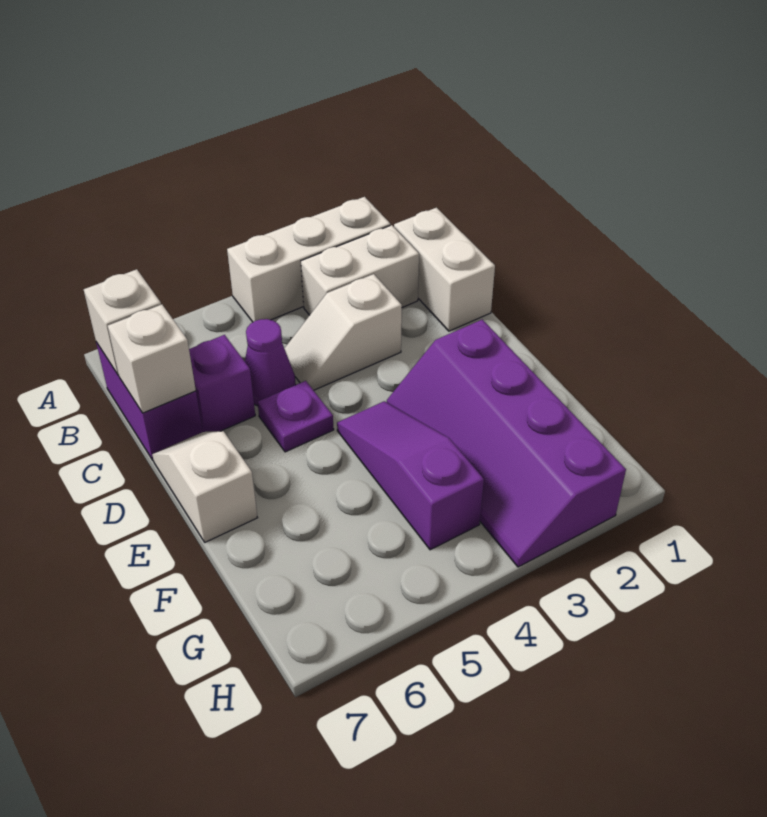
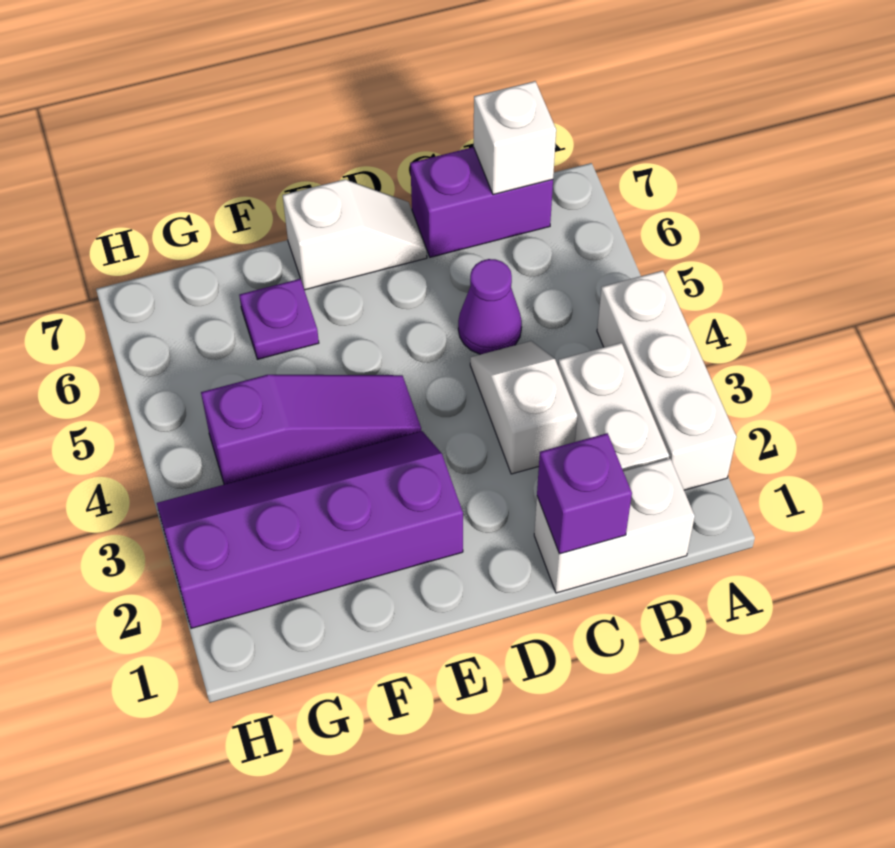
purple 1x1 brick [189,335,255,432] -> purple 1x1 brick moved to [537,433,632,554]
white 1x1 brick [108,304,196,413] -> none
purple 1x1 plate [258,381,334,452] -> purple 1x1 plate moved to [239,279,319,359]

